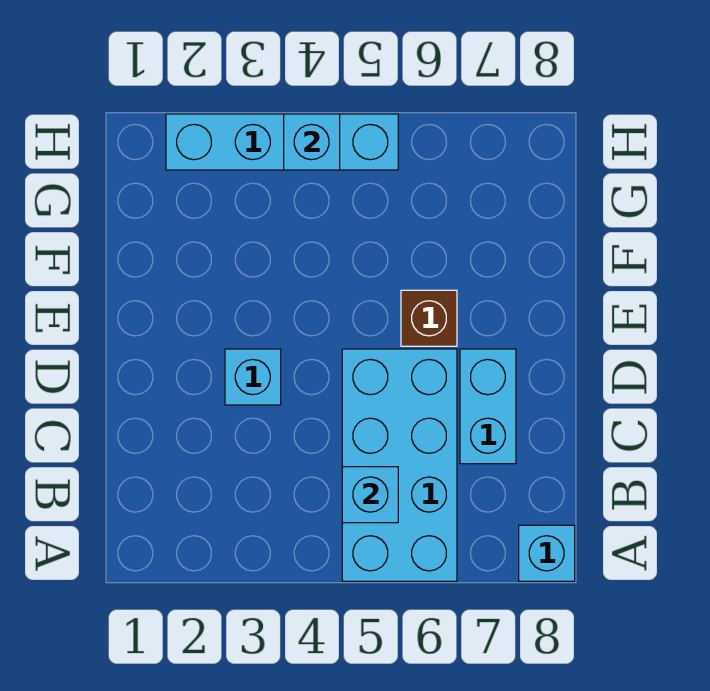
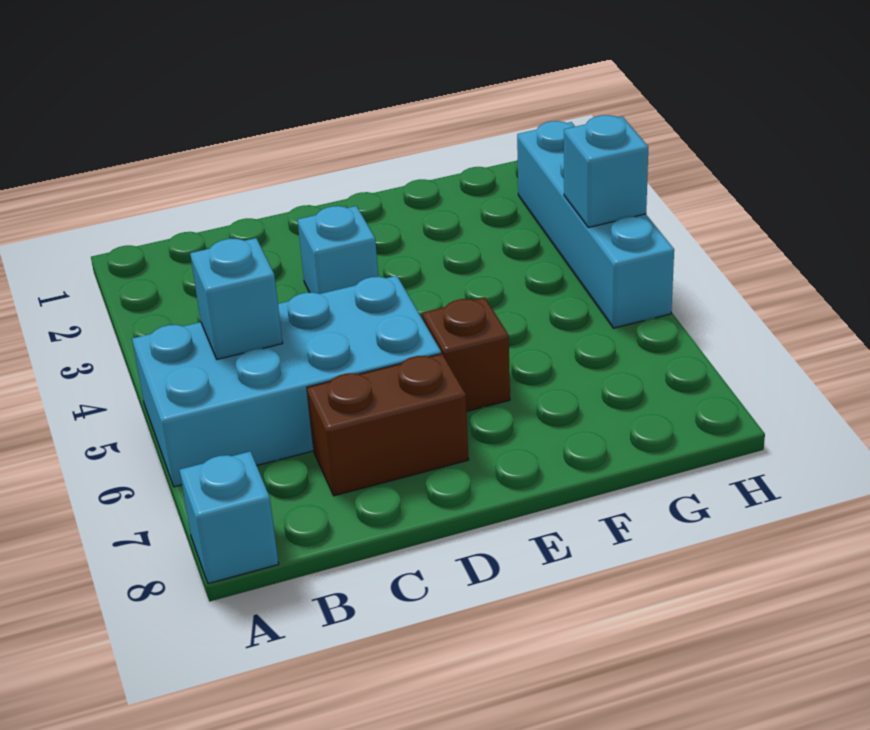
cyan 1x2 brick [460,349,516,464] -> brown 1x2 brick [307,354,469,496]

